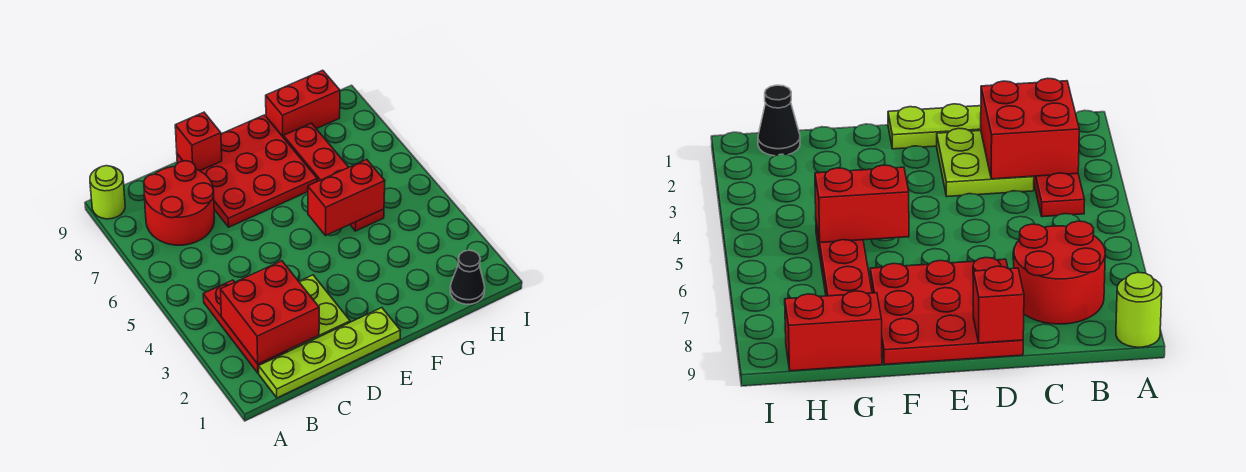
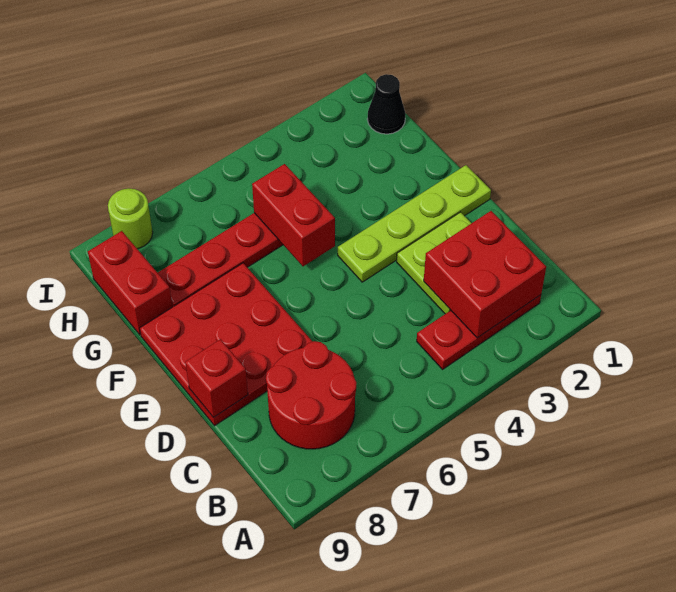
lime 1x1 round brick [90,166,125,219] -> lime 1x1 round brick moved to [108,188,153,249]
lime 1x4 plate [259,308,400,398] -> lime 1x4 plate turned to [338,165,491,282]

